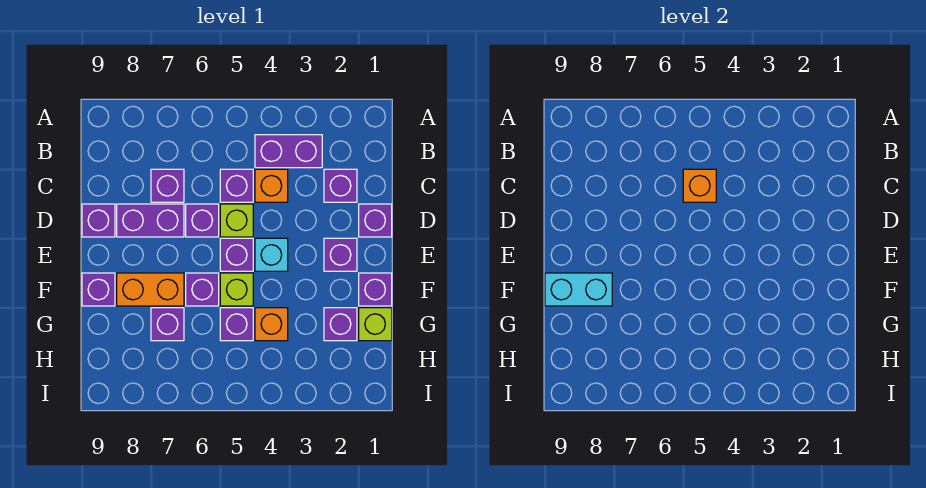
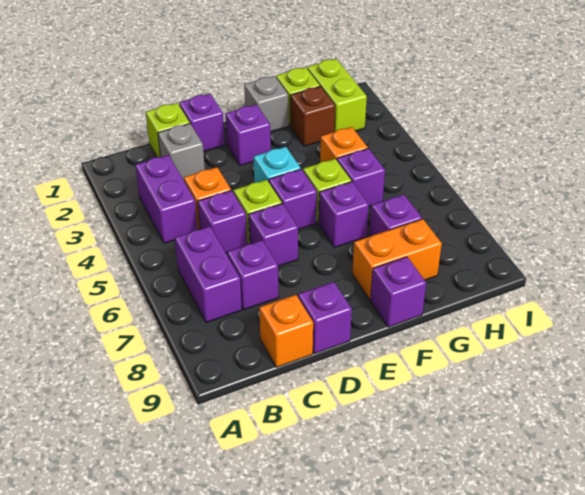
none -> lime 1x1 brick [146,103,190,157]
purple 1x1 brick [324,169,357,202] -> grey 1x1 brick [158,124,205,180]
orange 1x1 brick [683,169,716,202] -> orange 1x1 brick moved to [259,295,313,367]
purple 1x2 brick [117,204,184,237] -> purple 1x2 brick moved to [175,226,242,322]
purple 1x1 brick [359,273,392,306] -> grey 1x1 brick [244,76,288,132]
orange 1x2 brick [117,273,184,306] -> orange 1x2 brick turned to [352,219,442,299]
cyan 1x2 brick [545,273,612,306] -> none
purple 1x1 brick [324,308,357,341] -> brown 1x1 brick [290,86,335,146]
none -> lime 1x2 brick [307,59,367,132]

